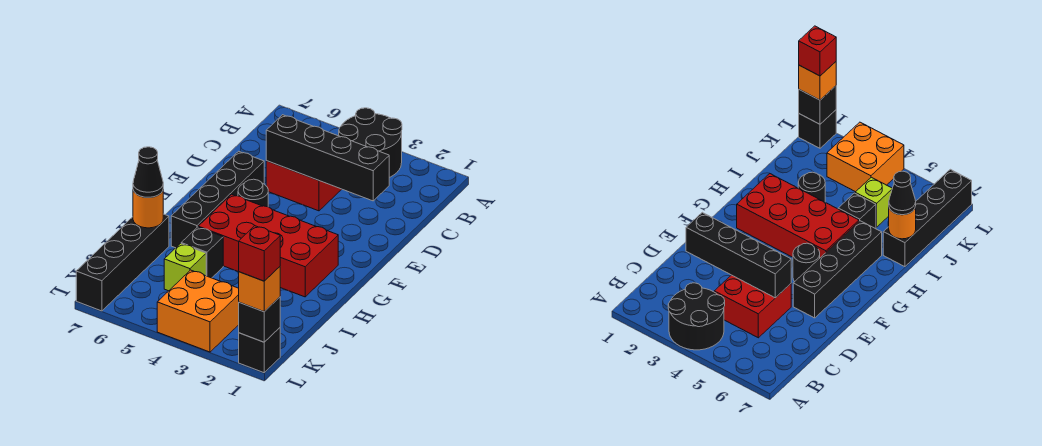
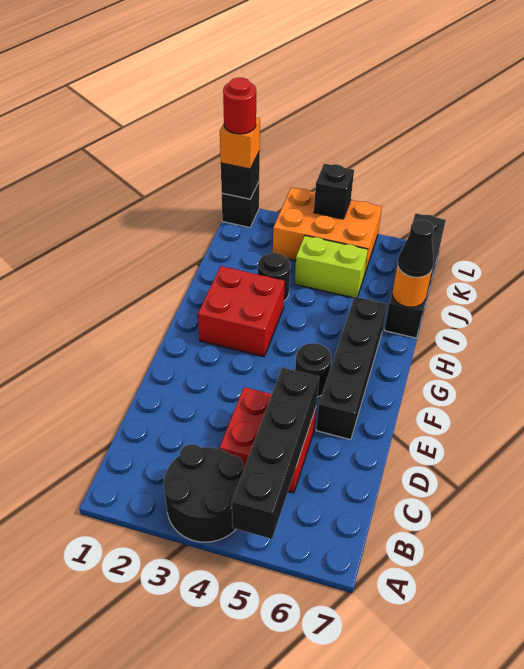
black 1x4 brick [266,115,389,201] -> black 1x4 brick turned to [232,368,319,539]
red 2x4 brick [198,194,338,297] -> red 2x2 brick [198,266,285,357]
black 1x1 brick [181,227,223,278] -> black 1x1 brick moved to [314,164,354,219]
lime 1x1 brick [164,243,206,291] -> lime 1x2 brick [295,235,368,298]
orange 2x2 brick [157,270,239,352] -> orange 2x3 brick [273,187,382,275]
red 1x1 brick [239,226,280,281] -> red 1x1 round brick [223,78,256,134]

